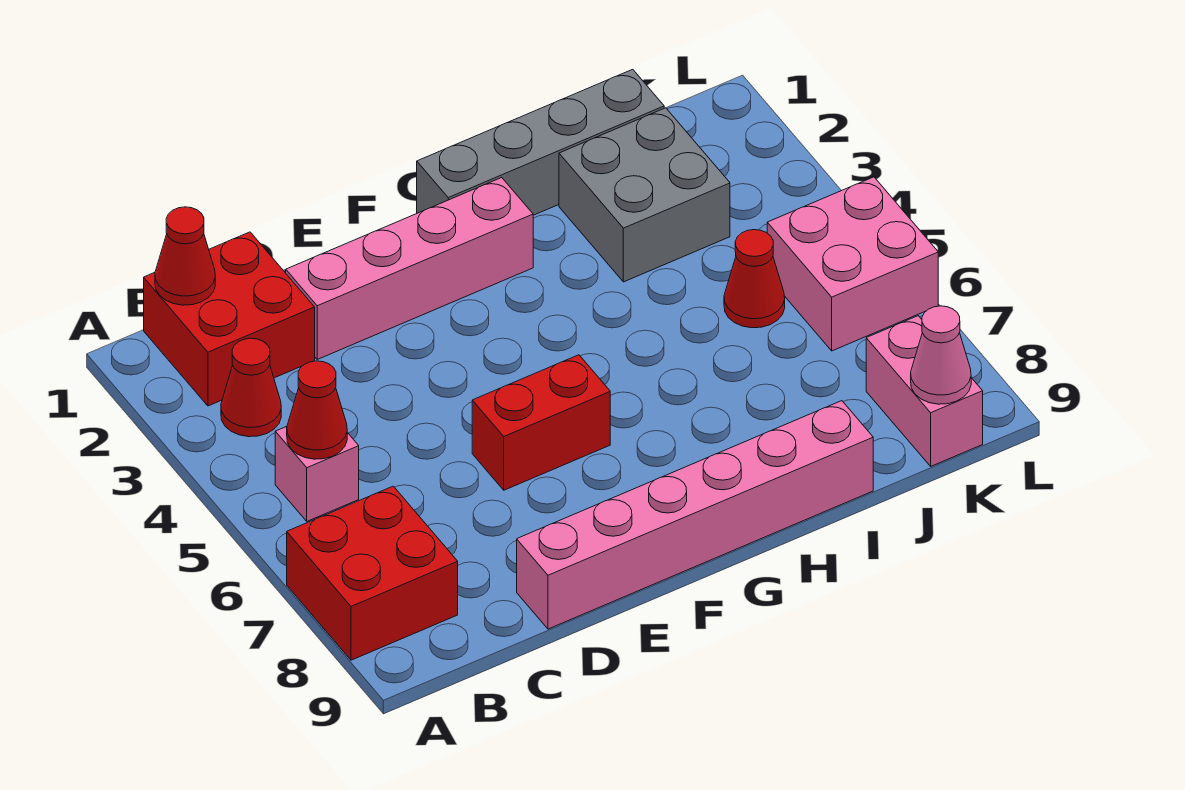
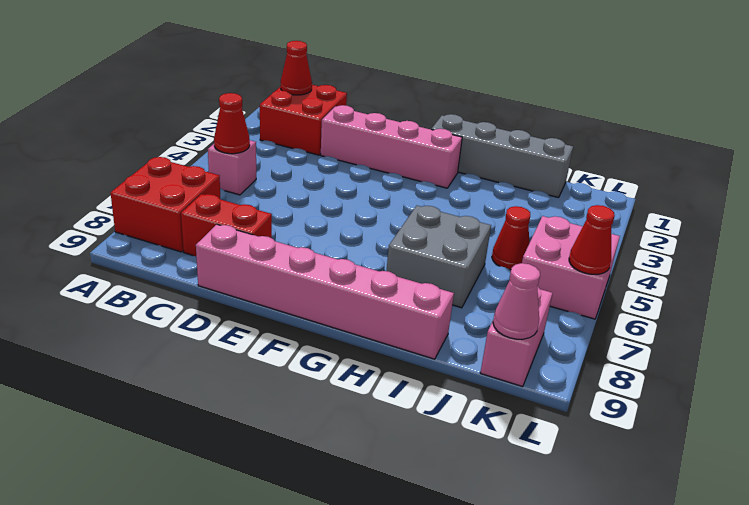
red 1x1 cone [221,338,281,437] -> red 1x1 cone moved to [569,205,615,274]
red 1x2 brick [472,355,610,490] -> red 1x2 brick moved to [181,194,272,256]
grey 2x2 brick [559,108,730,282] -> grey 2x2 brick moved to [387,206,491,308]

